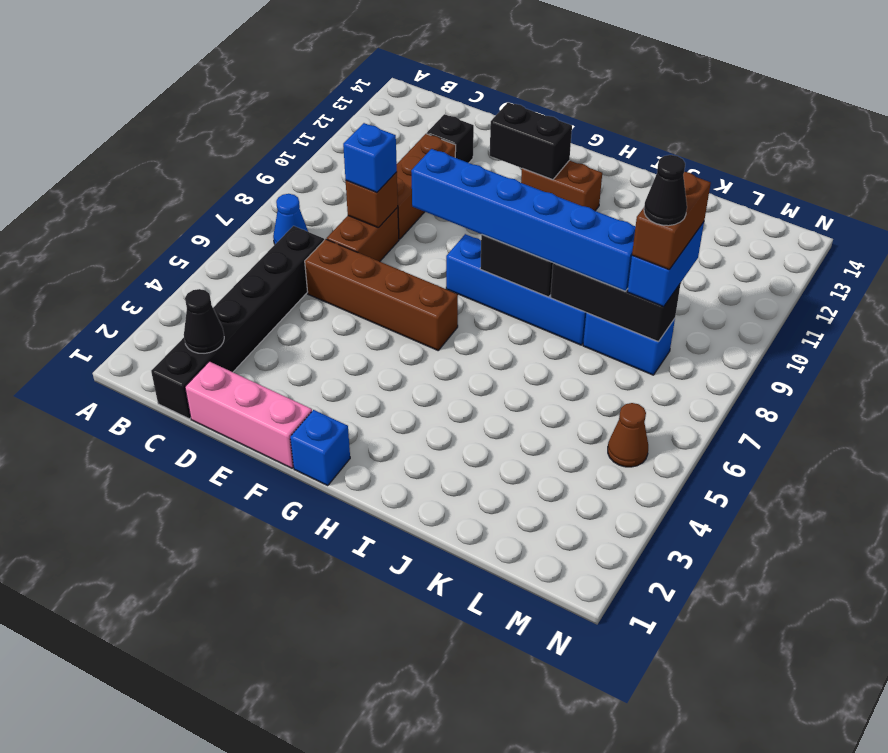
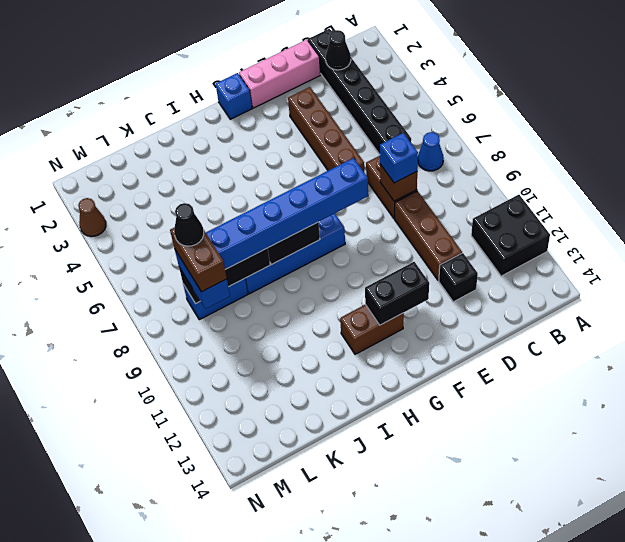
none -> black 2x2 brick [471,195,550,276]
brown 1x4 brick [305,239,458,350] -> brown 1x4 brick turned to [288,87,364,172]
brown 1x1 cone [608,403,648,467] -> brown 1x1 cone moved to [78,198,106,237]

